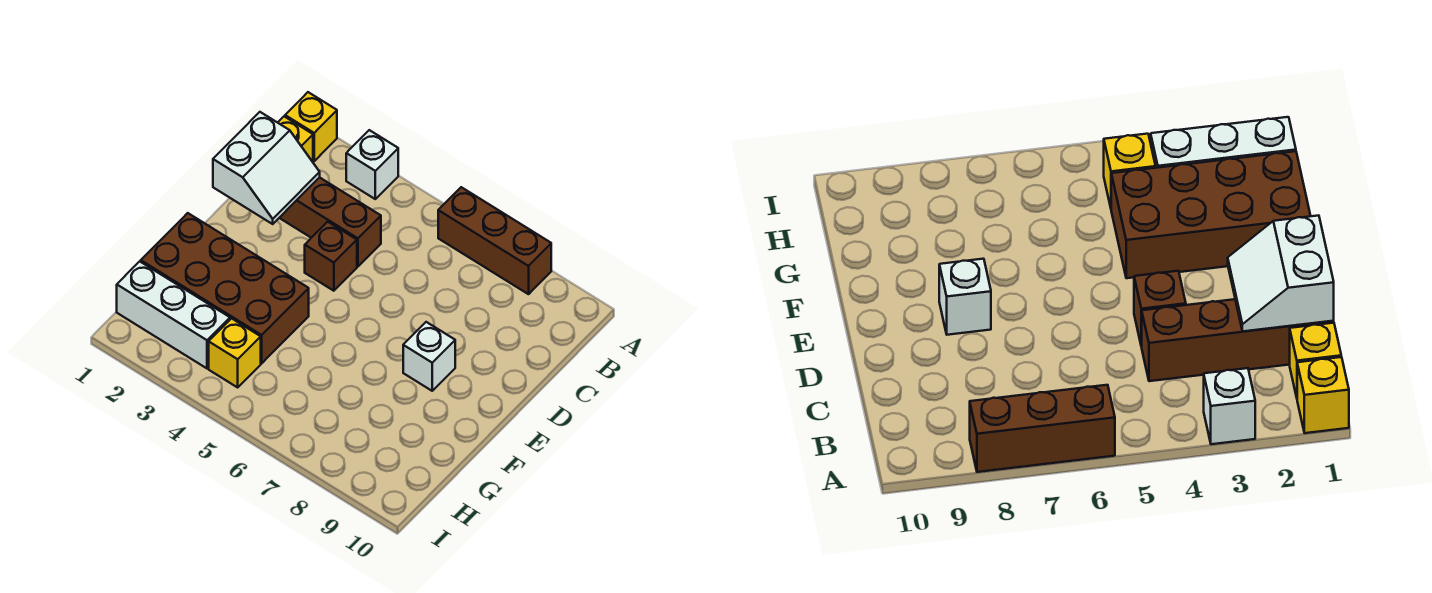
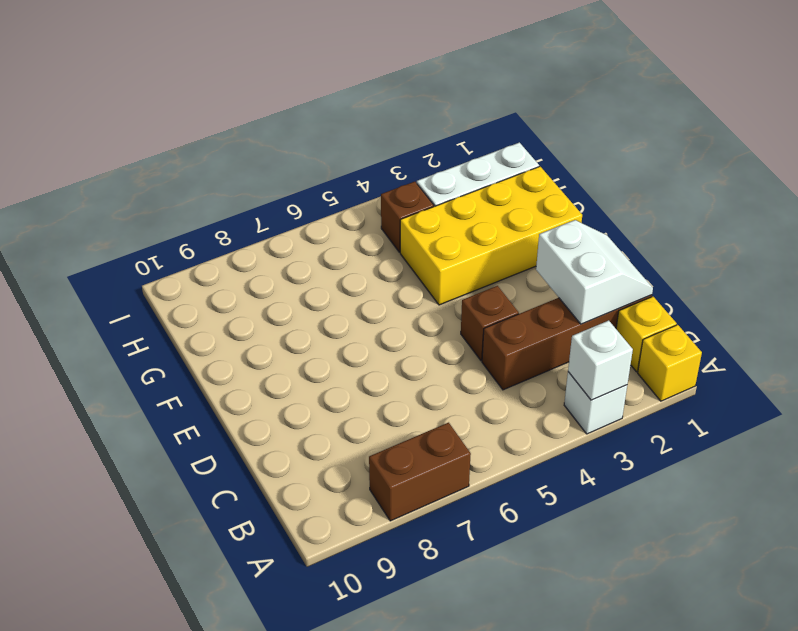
brown 1x3 brick [438,187,551,294] -> brown 1x2 brick [369,423,471,521]
white 2x2 slope [213,112,320,224] -> white 2x2 slope turned to [536,220,653,324]
white 1x1 brick [403,322,455,391] -> white 1x1 brick moved to [568,320,633,400]
brown 2x4 brick [141,213,309,363] -> yellow 2x4 brick [400,167,582,305]
yellow 1x1 brick [209,318,261,387] -> brown 1x1 brick [381,182,434,252]

